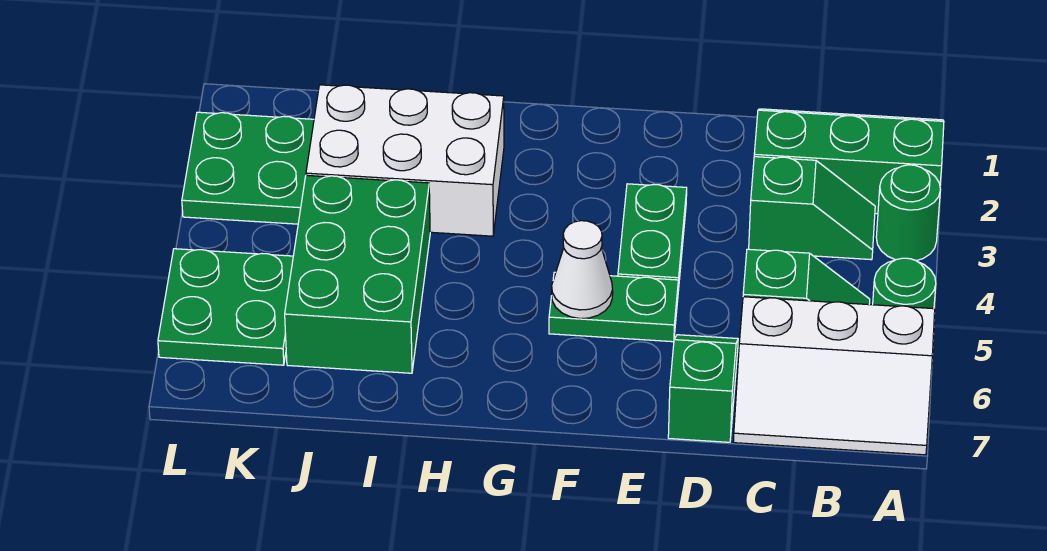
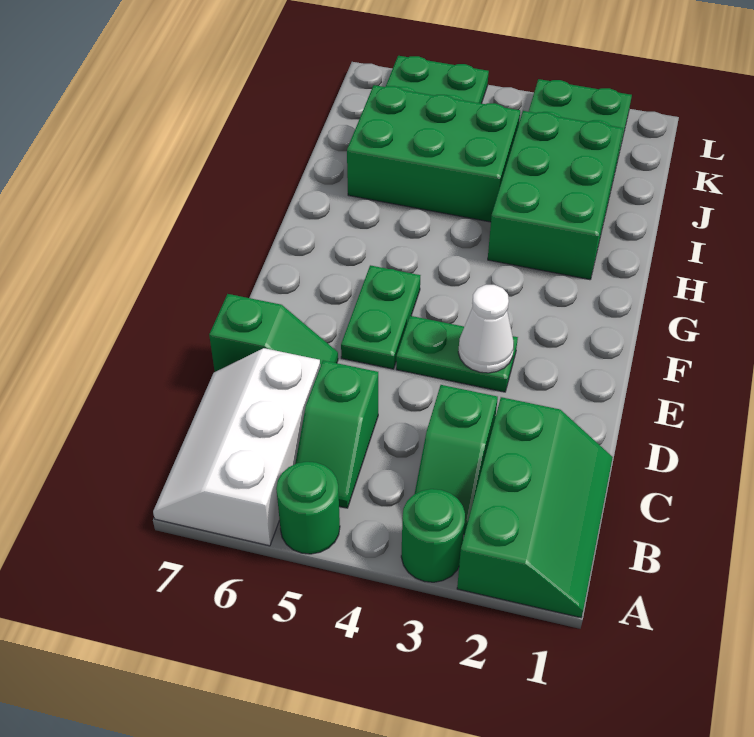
white 1x1 cone [552,221,613,319] -> white 1x1 cone moved to [458,285,514,373]
white 2x3 brick [306,85,504,236] -> green 2x3 brick [488,111,623,280]

